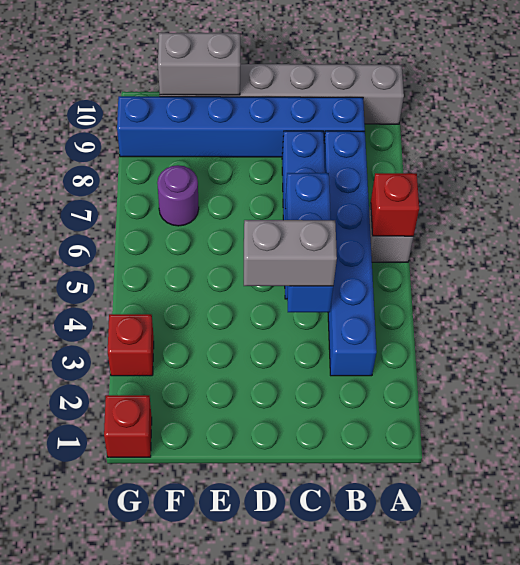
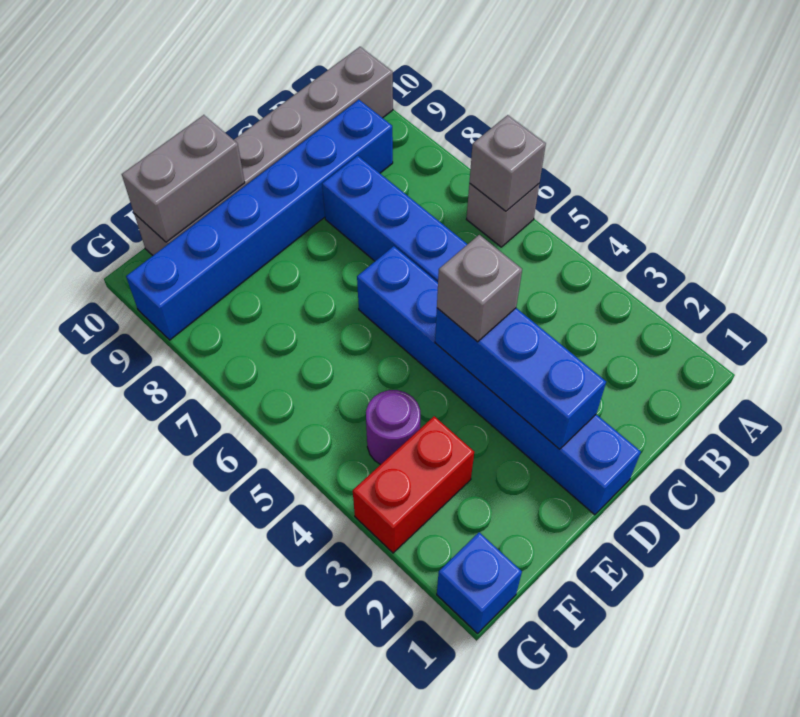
red 1x1 brick [371,173,419,236] -> grey 1x1 brick [469,115,546,211]
blue 1x6 brick [324,131,377,376] -> blue 1x6 brick moved to [357,246,641,515]
blue 1x3 brick [285,173,333,312] -> blue 1x3 brick moved to [435,308,606,449]
grey 1x2 brick [244,220,337,286] -> grey 1x1 brick [437,235,522,342]
purple 1x1 round brick [157,165,199,226] -> purple 1x1 round brick moved to [366,390,420,465]
red 1x1 brick [104,395,152,457] -> blue 1x1 brick [437,532,522,633]
red 1x1 brick [108,314,154,376] -> red 1x2 brick [353,416,474,553]

